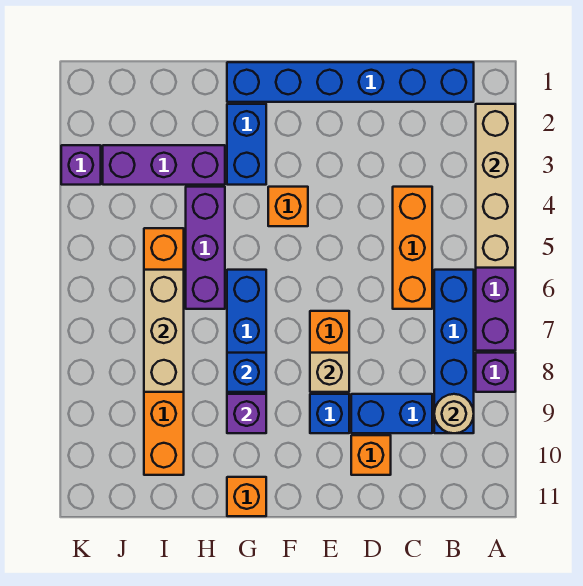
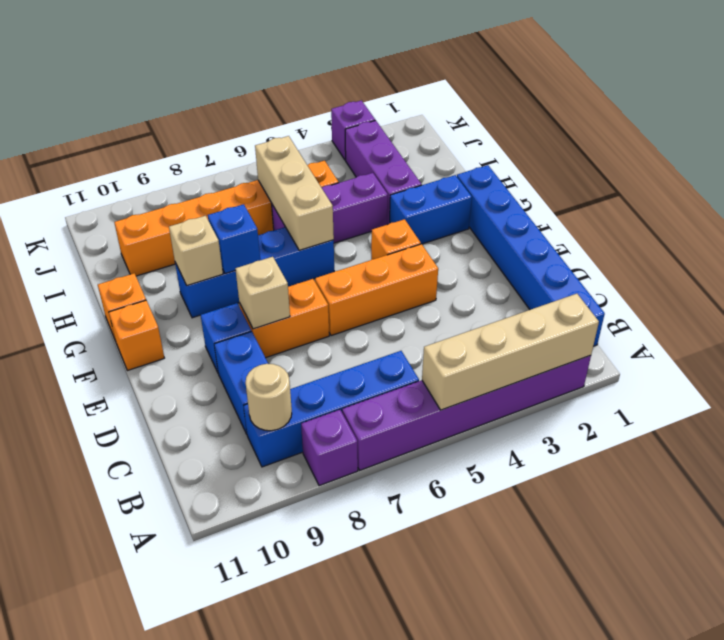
orange 1x3 brick [393,187,432,309] -> orange 1x3 brick moved to [315,244,438,336]
orange 1x1 brick [351,435,391,475] -> orange 1x1 brick moved to [109,300,164,371]
purple 1x1 brick [227,394,266,433] -> tan 1x1 brick [169,216,223,286]
tan 1x3 brick [144,270,184,392] -> tan 1x3 brick turned to [255,136,334,250]

